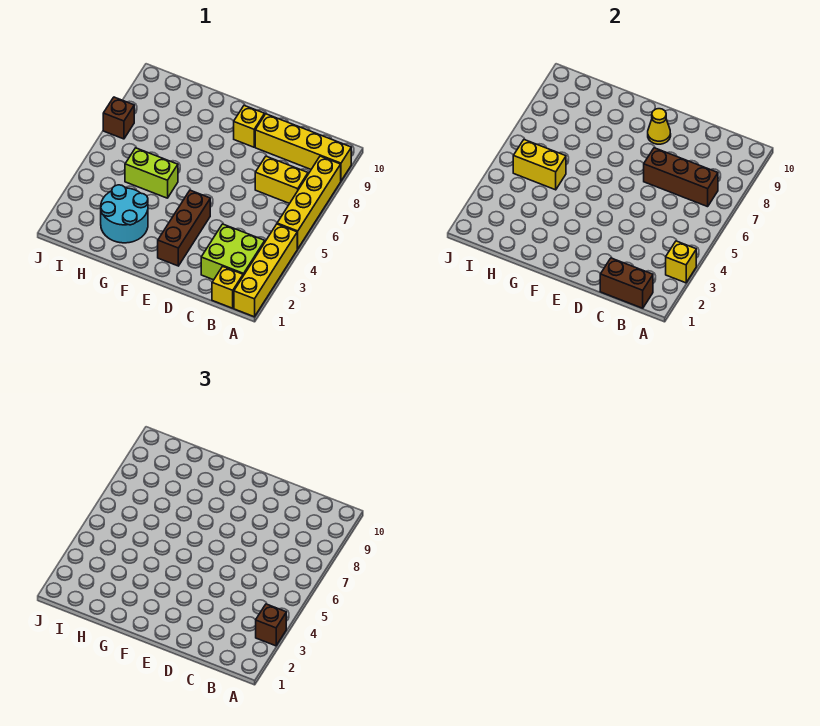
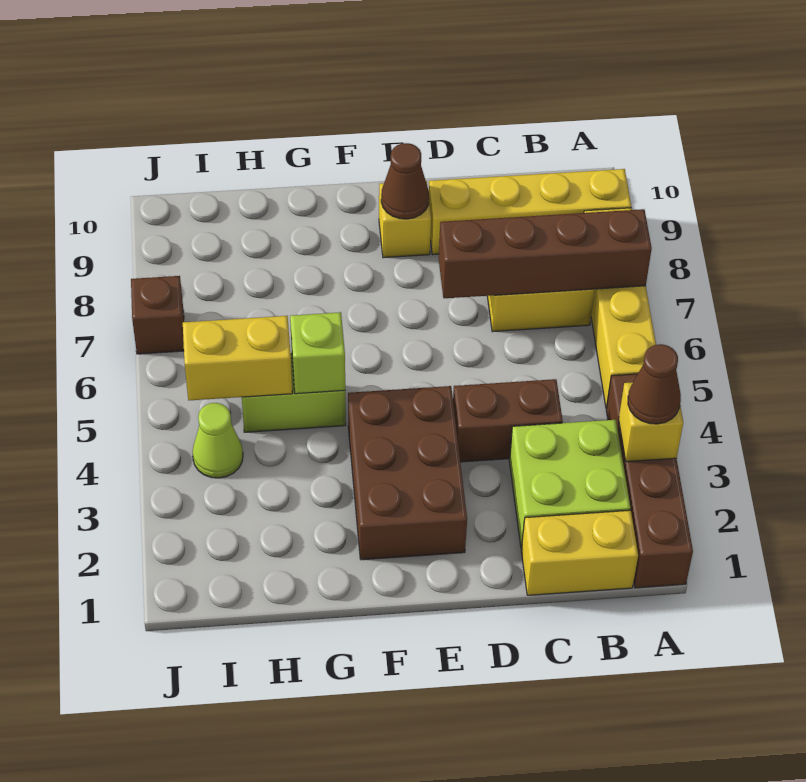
yellow 1x4 brick [234,224,297,317] -> brown 1x4 brick [606,374,693,588]
brown 1x1 brick [256,604,286,646] -> brown 1x1 cone [628,344,681,424]
yellow 1x1 brick [212,266,243,308] -> yellow 1x2 brick [521,510,638,595]
brown 1x2 brick [600,258,653,308] -> brown 1x2 brick moved to [453,379,563,462]
brown 1x3 brick [644,148,718,207] -> brown 1x4 brick [439,209,652,298]
brown 1x3 brick [158,190,210,266] -> brown 2x3 brick [348,386,467,560]
yellow 1x1 cone [648,109,671,144] -> brown 1x1 cone [381,143,429,219]
cyan 2x2 round brick [101,185,148,243] -> none
none -> lime 1x1 brick [290,312,345,394]
none -> lime 1x1 cone [193,403,243,478]

